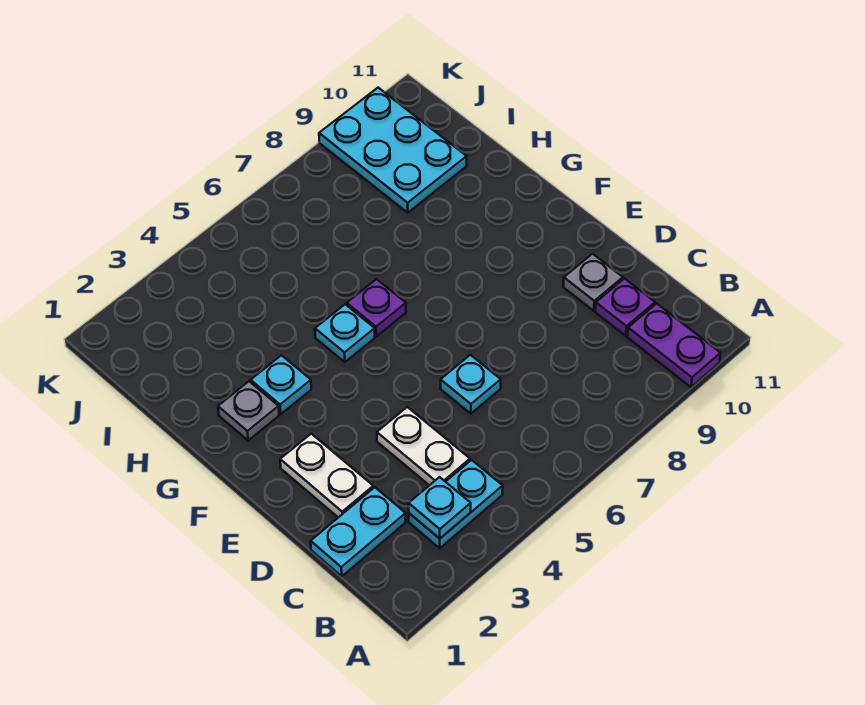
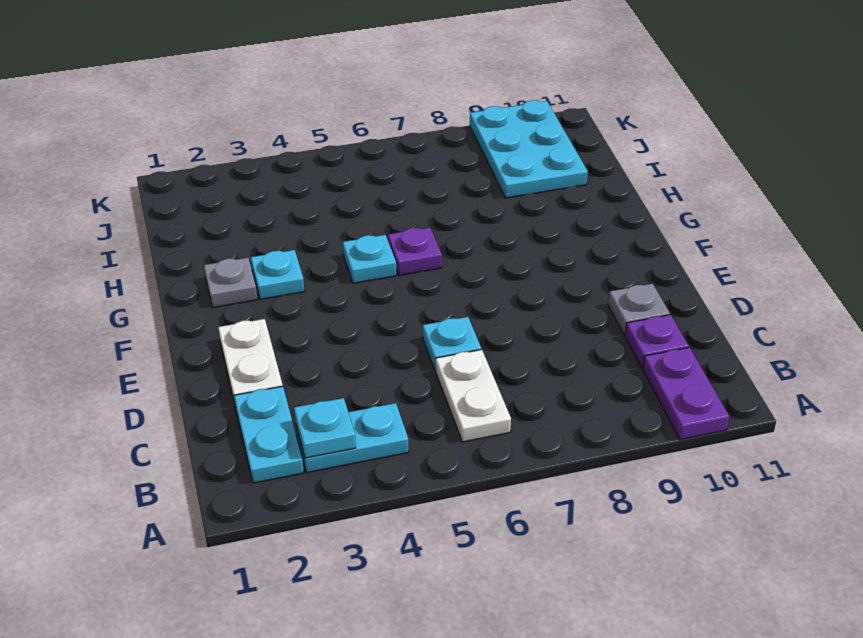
cyan 1x2 plate [311,487,406,576] -> cyan 1x2 plate turned to [234,386,304,483]
white 1x2 plate [377,407,470,485] -> white 1x2 plate moved to [436,350,511,442]

